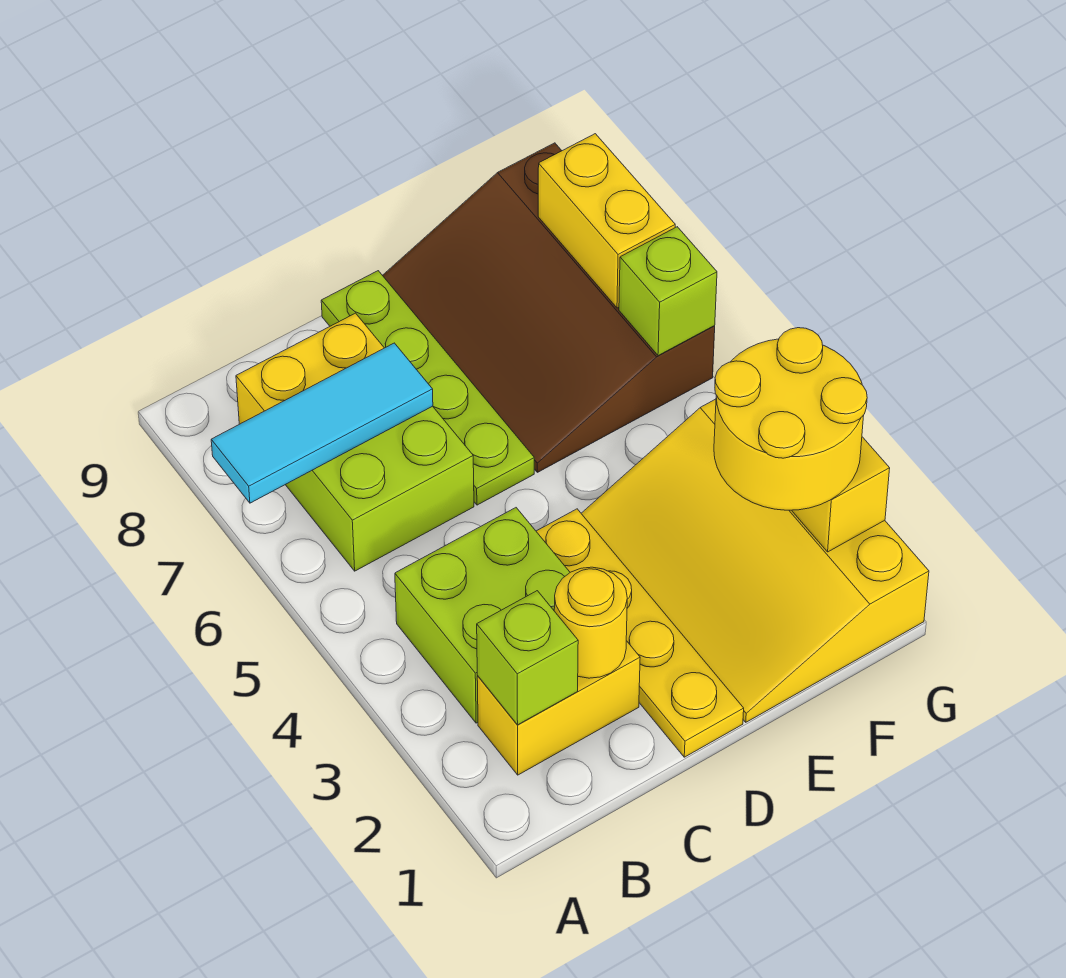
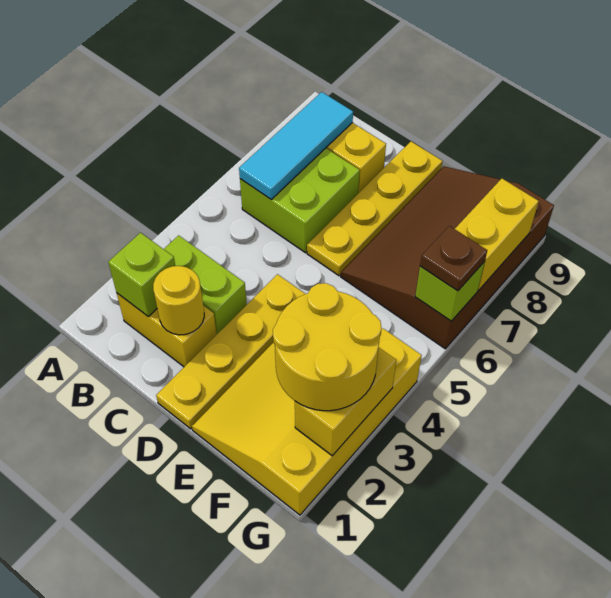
cyan 1x3 tile [211,343,433,503] -> cyan 1x3 tile turned to [239,92,353,199]
lime 2x2 brick [395,508,570,723] -> lime 1x2 brick [164,235,247,334]
lime 1x4 plate [321,271,534,505] -> yellow 1x4 plate [307,142,442,276]
none -> brown 1x1 plate [420,226,487,291]

